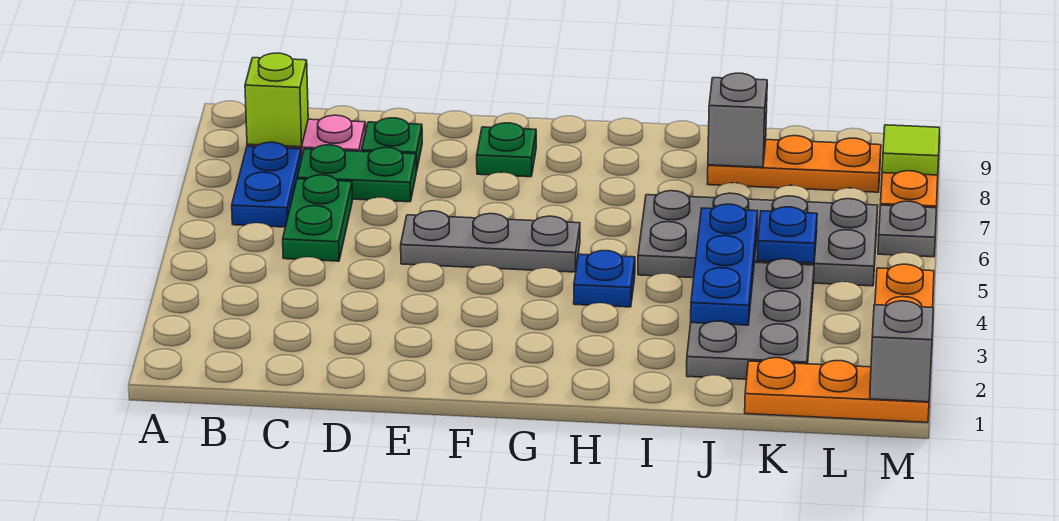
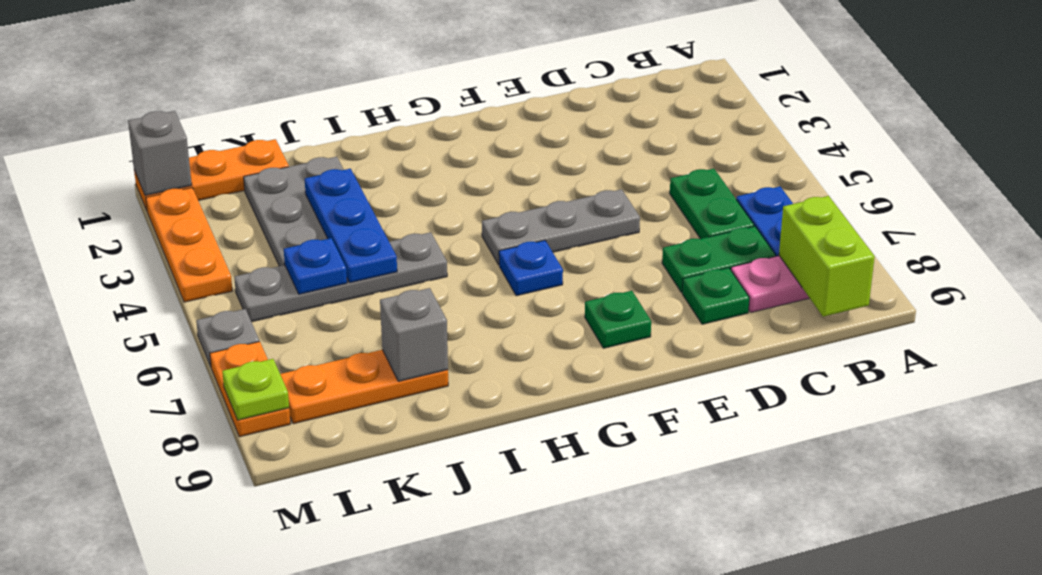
lime 1x1 brick [245,53,308,147] -> lime 1x2 brick [779,196,875,317]
blue 1x1 plate [574,251,635,307] -> blue 1x1 plate moved to [499,240,563,296]
grey 2x4 plate [638,191,878,286] -> grey 1x4 plate [234,232,447,322]
lime 1x1 tile [882,125,940,175] -> lime 1x1 plate [222,359,289,420]

